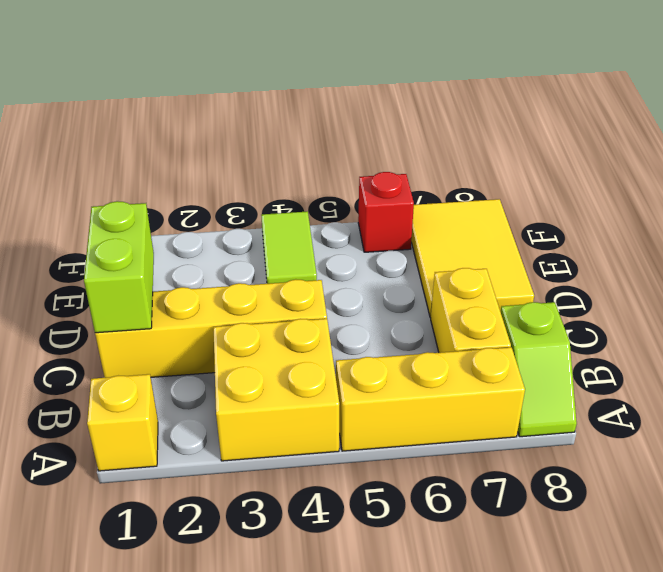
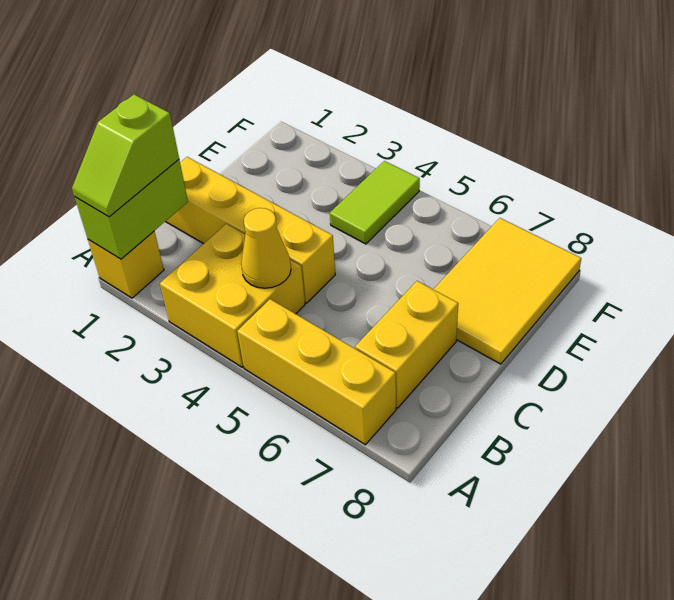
lime 1x2 slope [501,302,577,437] -> lime 1x2 slope moved to [72,94,179,217]
none -> yellow 1x1 cone [241,208,291,288]
lime 1x2 brick [84,201,154,333] -> lime 1x2 brick moved to [75,160,188,259]
red 1x1 brick [358,172,414,252] -> none

